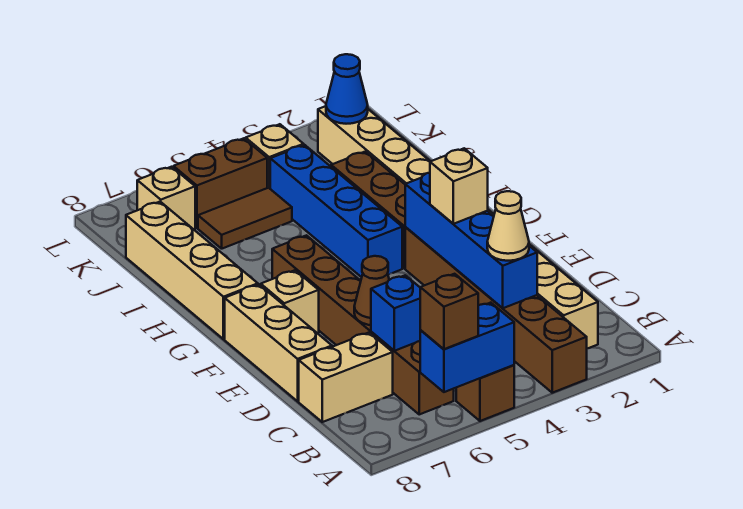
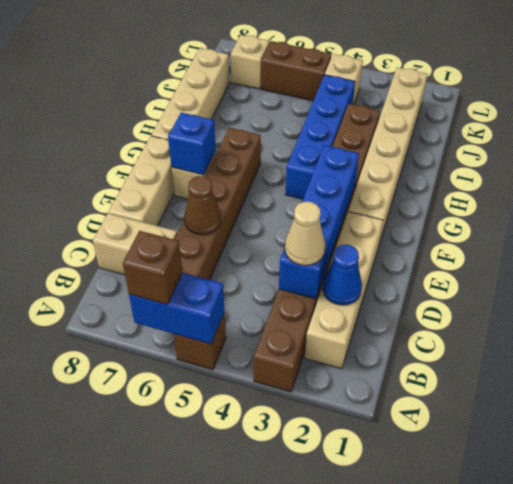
blue 1x1 brick [371,275,420,351] -> blue 1x1 brick moved to [168,113,216,175]
tan 1x1 brick [430,148,488,224] -> none
brown 1x2 tile [198,188,292,249] -> none
blue 1x1 cone [326,54,368,124] -> blue 1x1 cone moved to [323,245,362,305]

